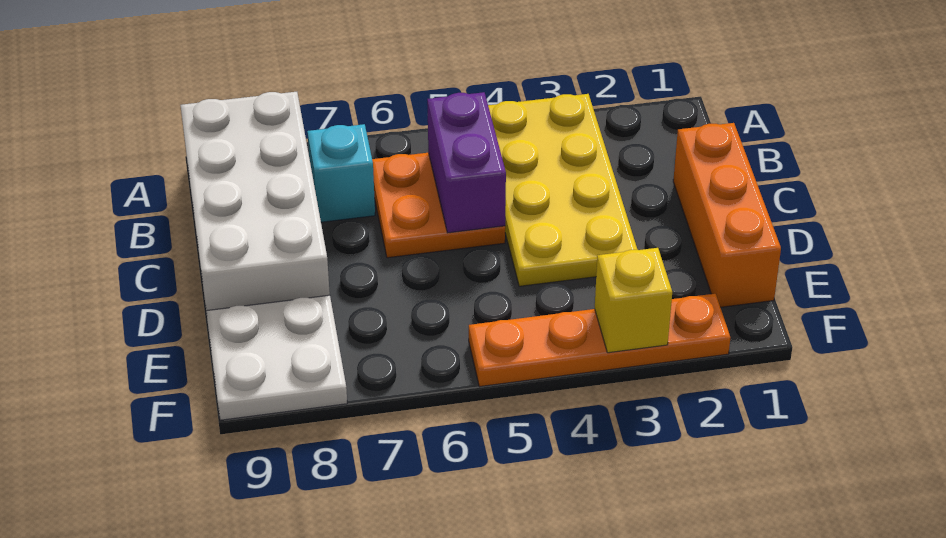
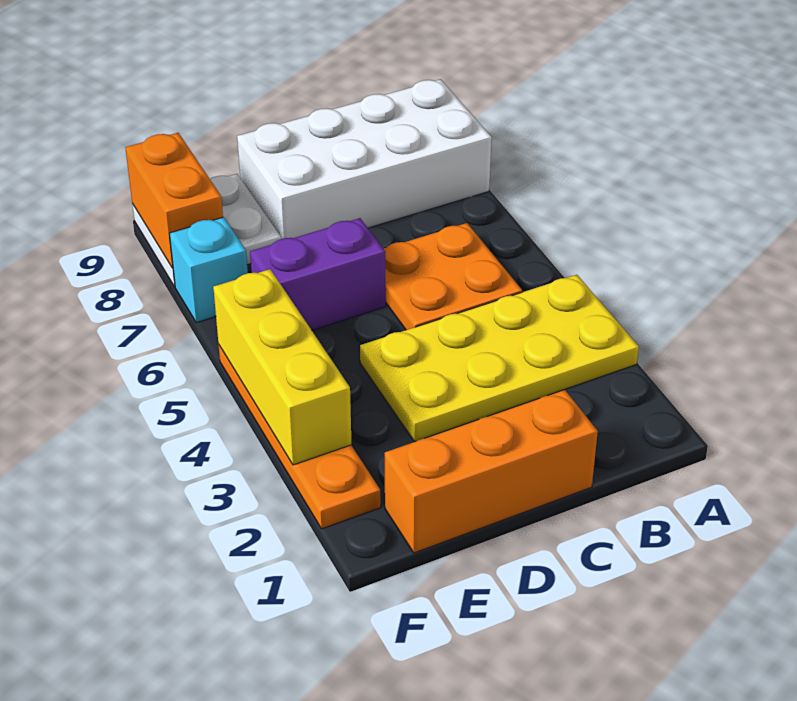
purple 1x2 brick [427,92,506,233] -> purple 1x2 brick moved to [250,218,386,330]
cyan 1x1 brick [307,124,375,222] -> cyan 1x1 brick moved to [169,217,248,323]
yellow 1x1 brick [595,248,672,353] -> yellow 1x3 brick [213,269,352,465]
none -> orange 1x2 brick [125,133,223,268]

